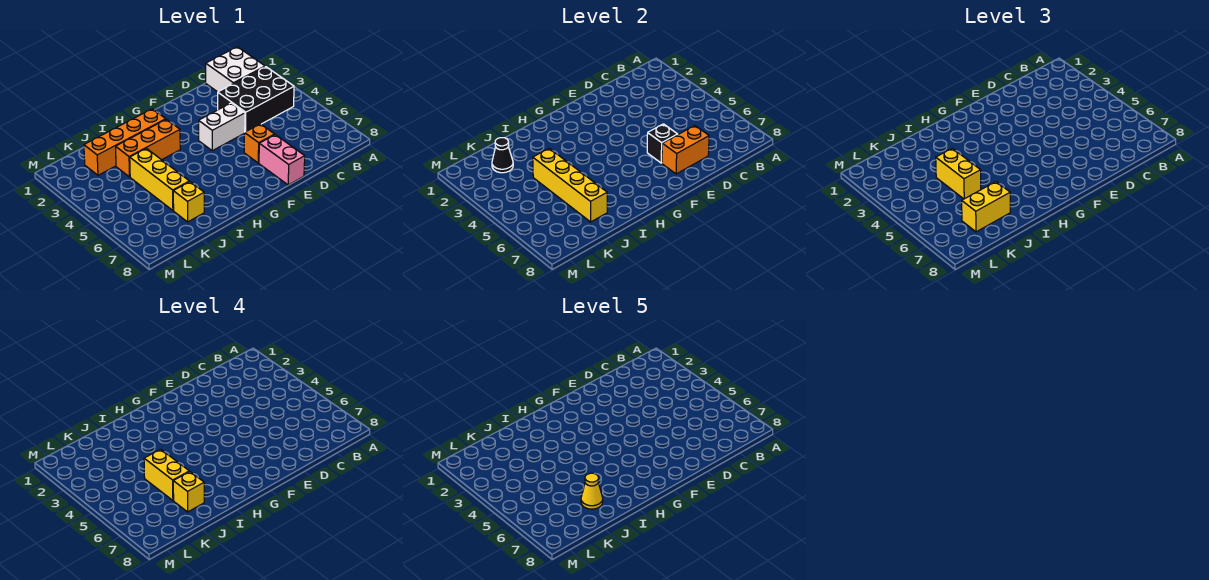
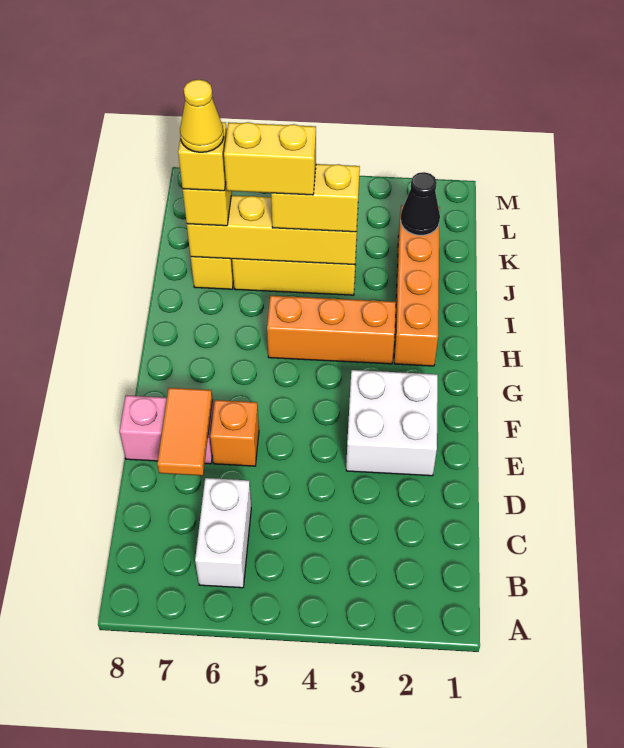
white 2x2 brick [206,47,265,92] -> white 2x2 brick moved to [346,370,438,476]
black 2x3 brick [218,67,294,132] -> none
orange 1x2 brick [662,126,709,174] -> orange 1x2 tile [157,388,213,476]
white 1x2 brick [199,103,245,151] -> white 1x2 brick moved to [195,478,251,588]
black 1x1 brick [647,124,678,163] -> none
orange 1x3 brick [116,119,180,177] -> orange 1x3 brick turned to [267,296,396,364]

